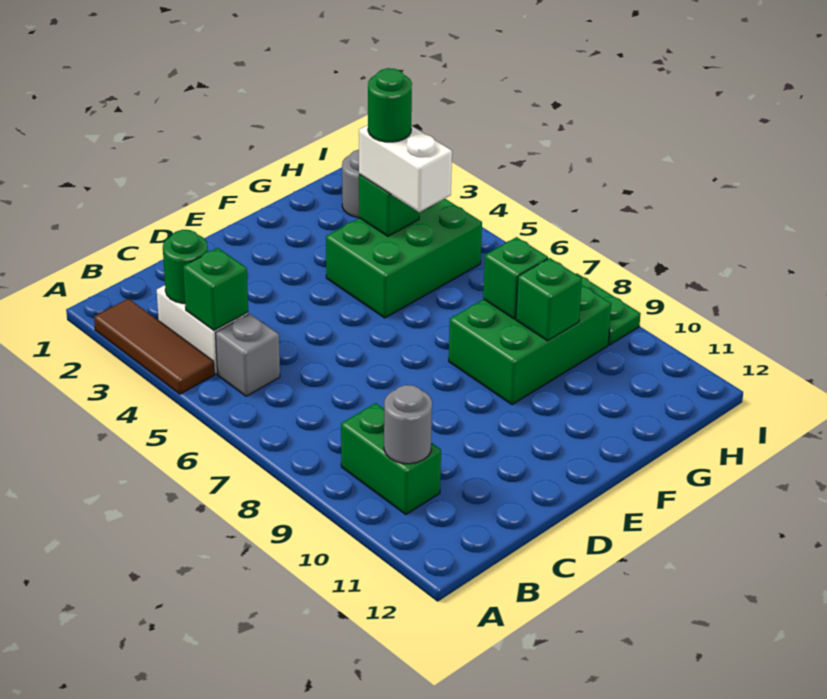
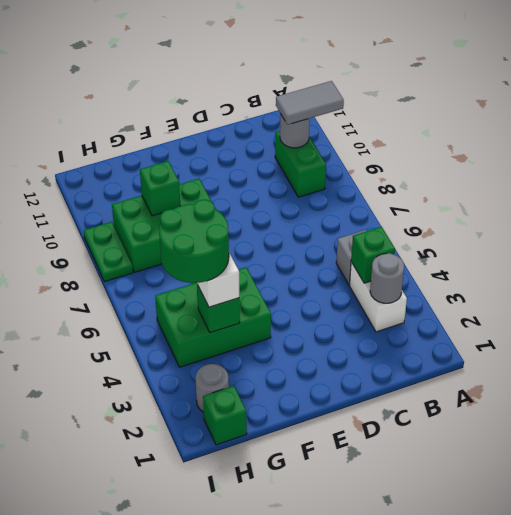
brown 1x3 tile [94,299,214,394] -> none
none -> grey 1x2 tile [276,81,344,125]
green 1x1 round brick [163,230,208,303] -> grey 1x1 round brick [370,253,404,303]
green 1x1 round brick [368,68,412,142] -> green 2x2 round brick [159,199,229,283]
green 1x1 brick [483,237,548,319] -> green 1x1 brick moved to [203,386,247,445]

